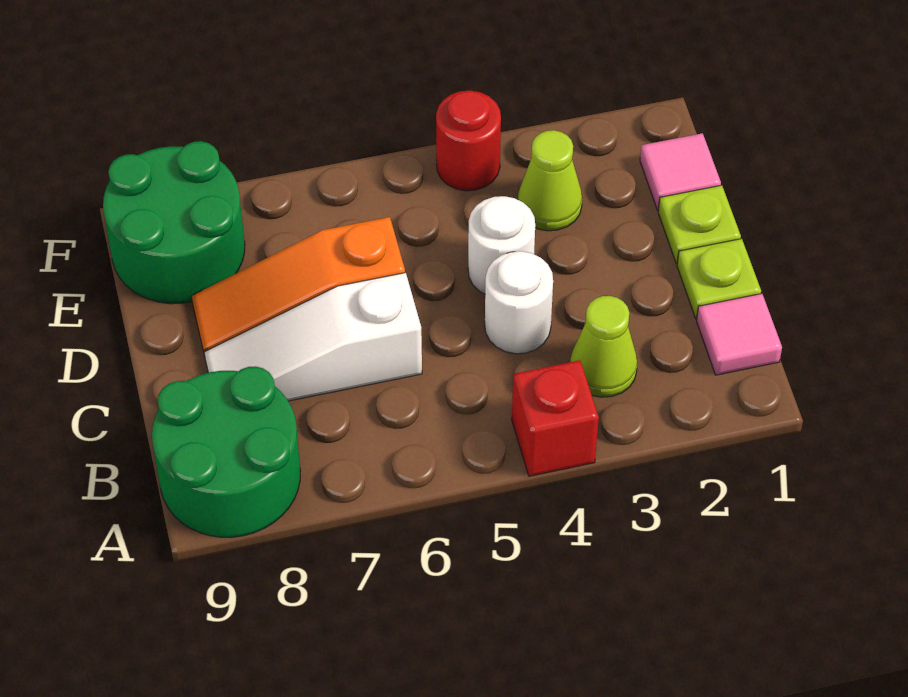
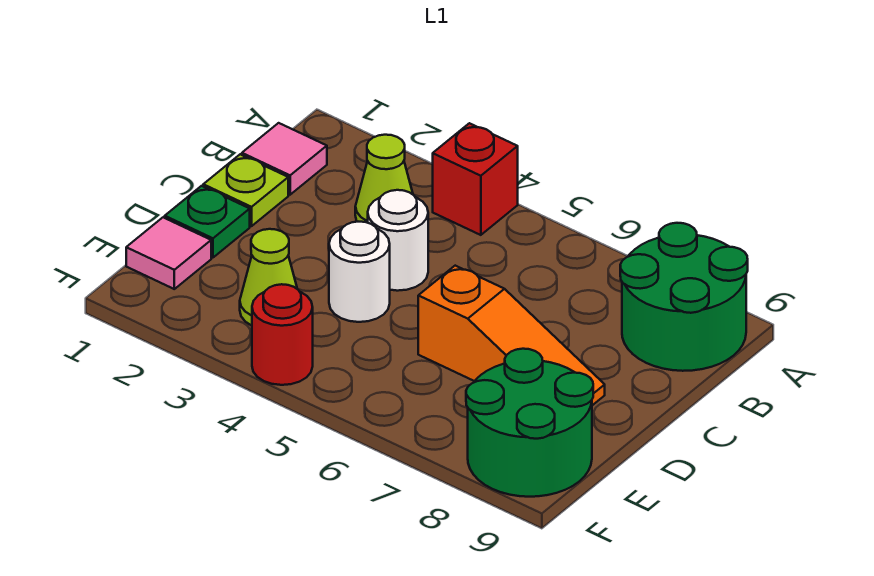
white 1x3 slope [204,273,422,401] -> none
lime 1x1 plate [658,185,741,264] -> green 1x1 plate [165,186,250,258]

